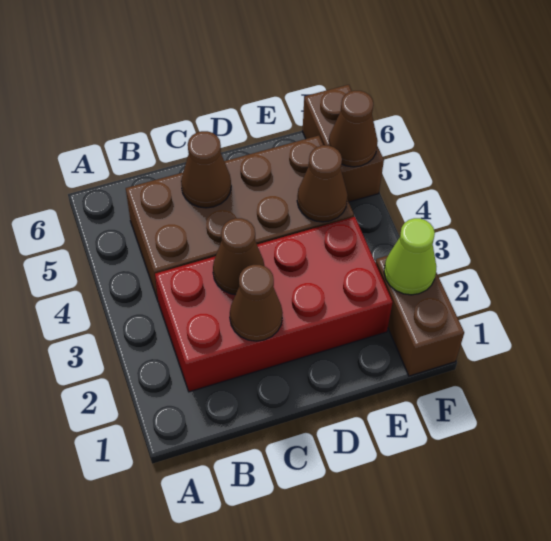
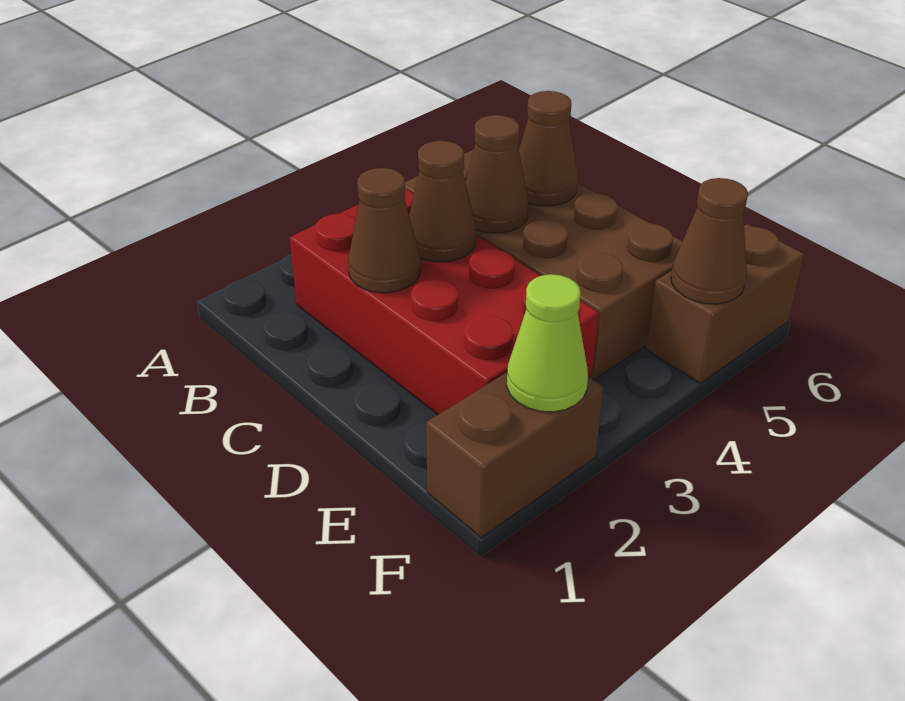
brown 1x1 cone [297,145,347,222] -> brown 1x1 cone moved to [466,115,528,233]

